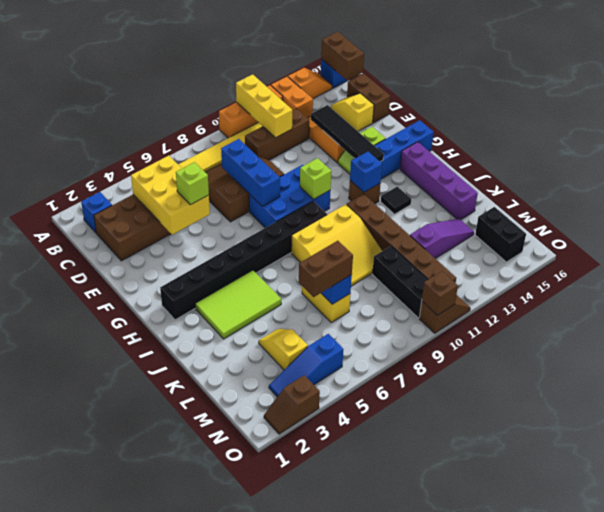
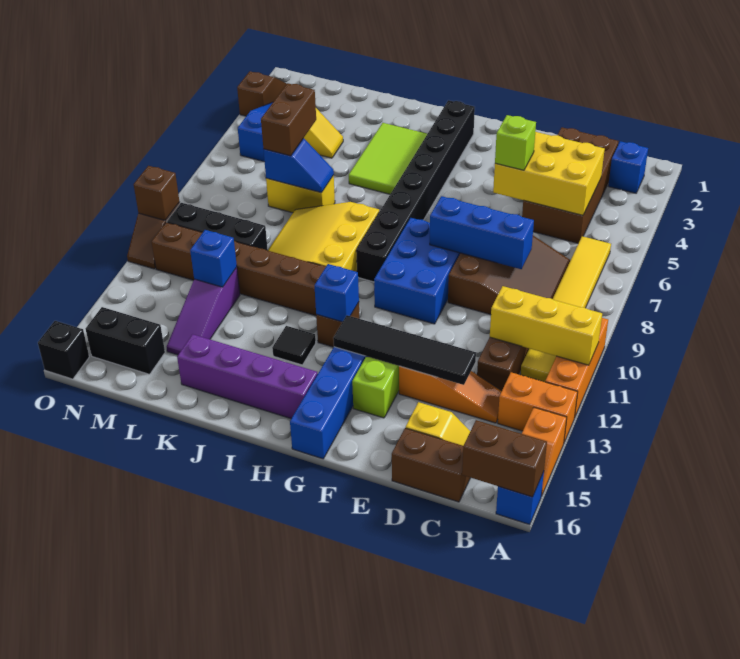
lime 1x1 brick [300,158,331,199] -> none
none -> blue 1x1 brick [190,230,237,287]
none -> black 1x1 brick [38,321,89,379]

